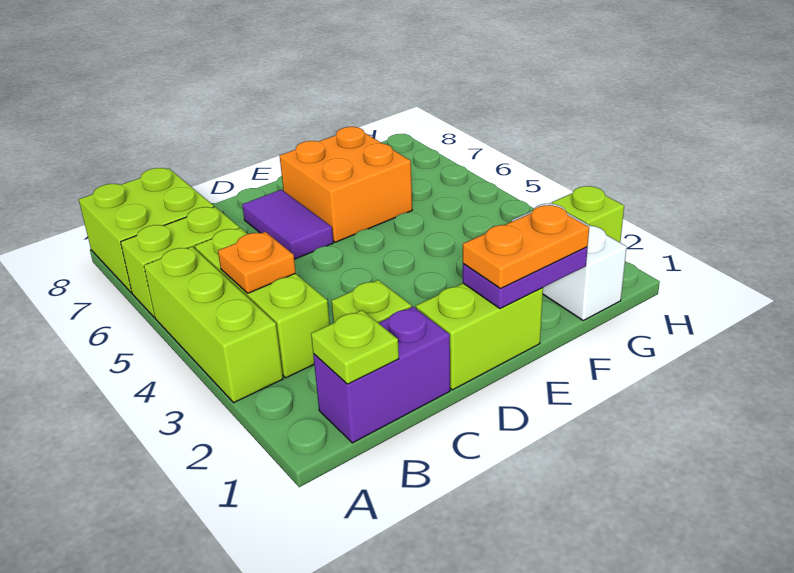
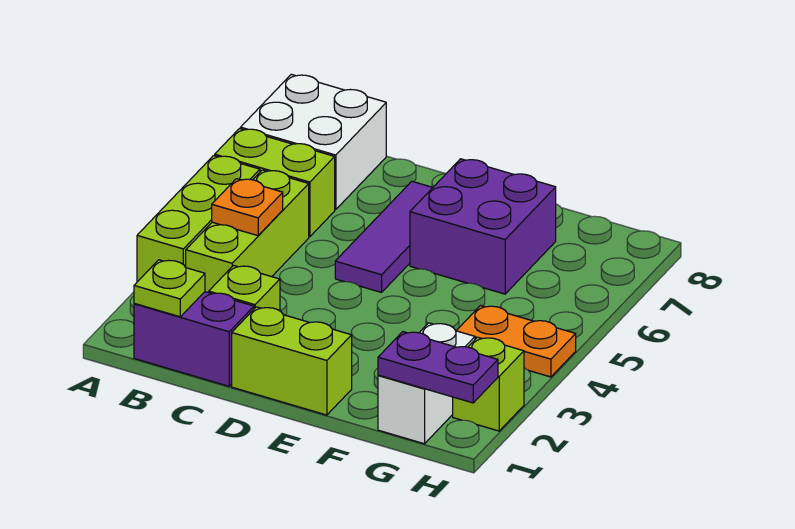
lime 2x2 brick [79,168,214,293] -> white 2x2 brick [241,74,386,210]
purple 1x2 tile [242,190,333,259] -> purple 1x3 tile [335,181,433,292]
purple 1x2 plate [463,247,588,309] -> purple 1x2 plate moved to [378,332,498,403]
orange 1x2 plate [463,205,589,289] -> orange 1x2 plate moved to [456,306,576,377]
orange 2x2 brick [280,127,412,242] -> purple 2x2 brick [410,159,556,294]

